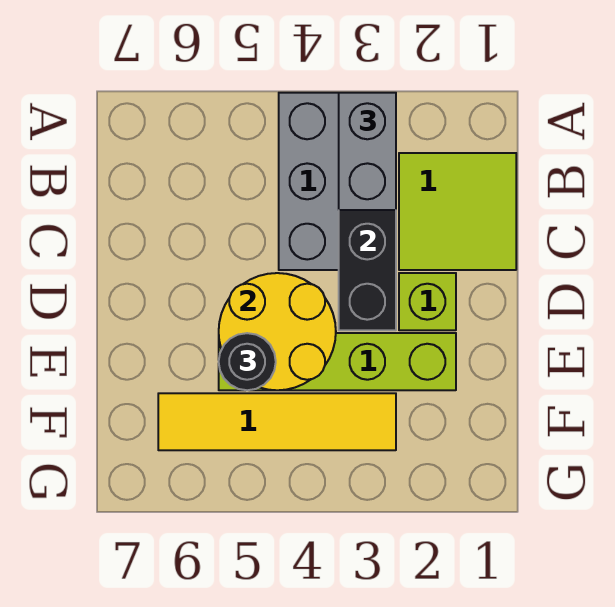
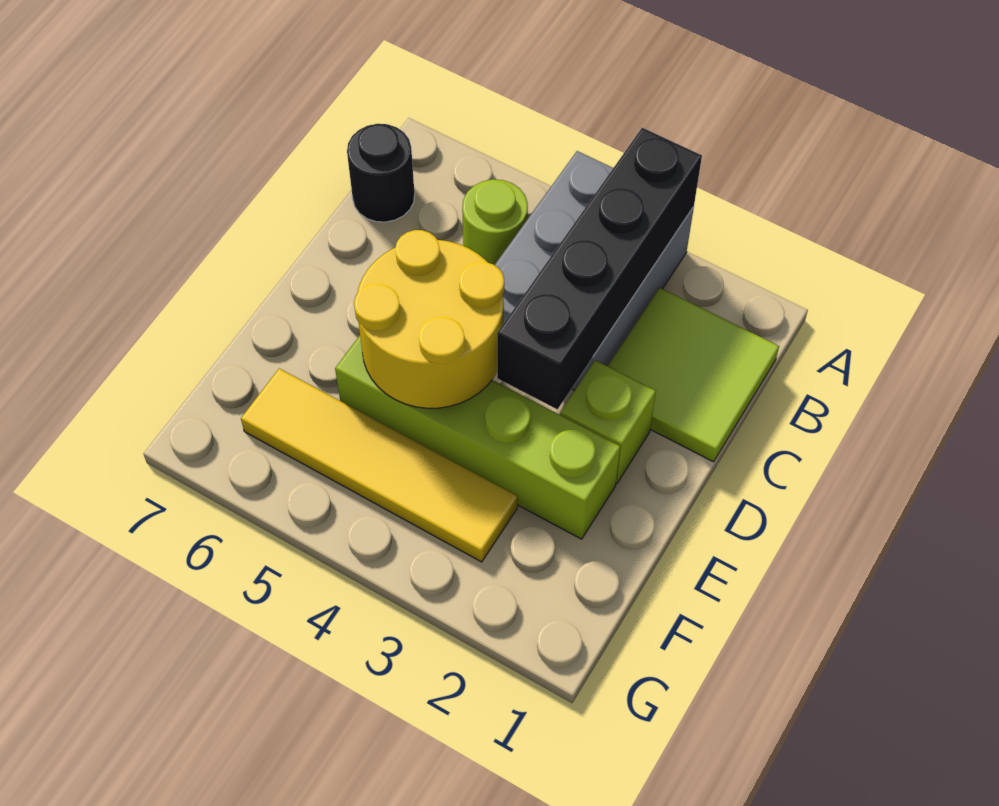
grey 1x2 brick [339,93,396,210] -> none
none -> lime 1x1 round brick [462,179,528,265]
black 1x1 round brick [219,333,276,390] -> black 1x1 round brick moved to [347,124,415,222]

